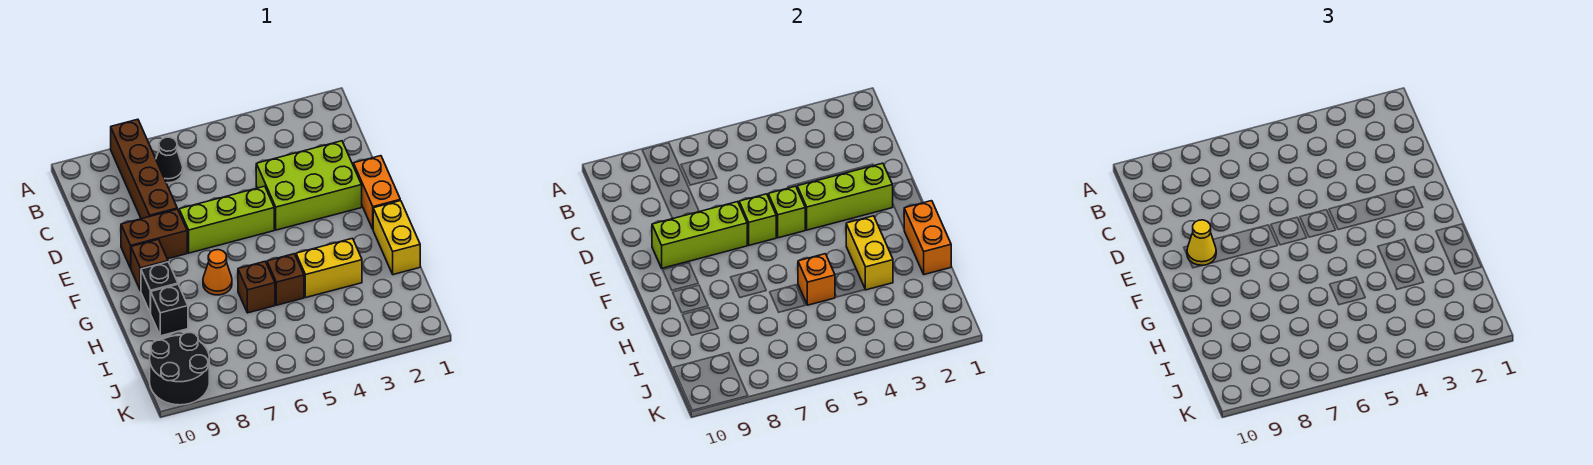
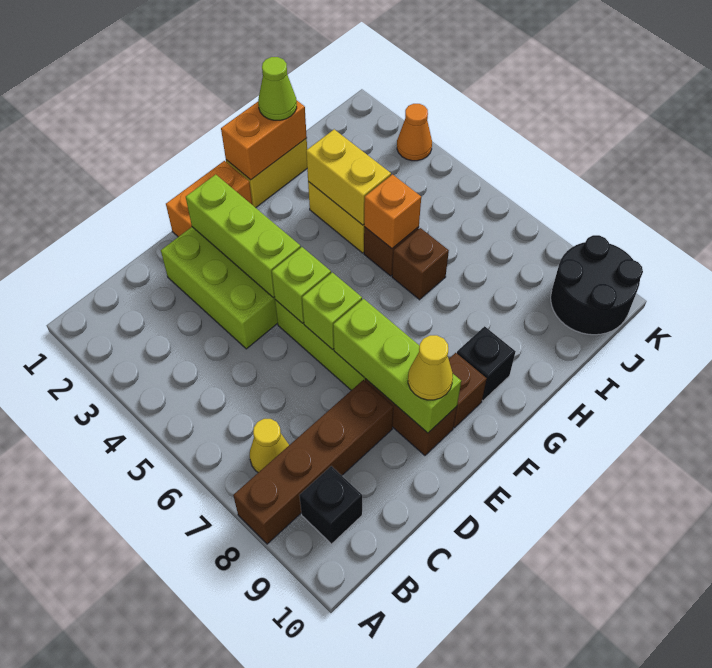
black 1x1 cone [156,137,183,183] -> yellow 1x1 cone [250,419,289,472]
yellow 1x2 brick [846,216,893,290] -> yellow 1x2 brick turned to [306,129,391,225]
orange 1x1 cone [203,250,232,295] -> orange 1x1 cone moved to [397,104,432,161]
none -> lime 1x1 cone [258,57,297,120]
black 1x1 brick [151,284,188,336] -> black 1x1 brick moved to [299,466,362,544]

